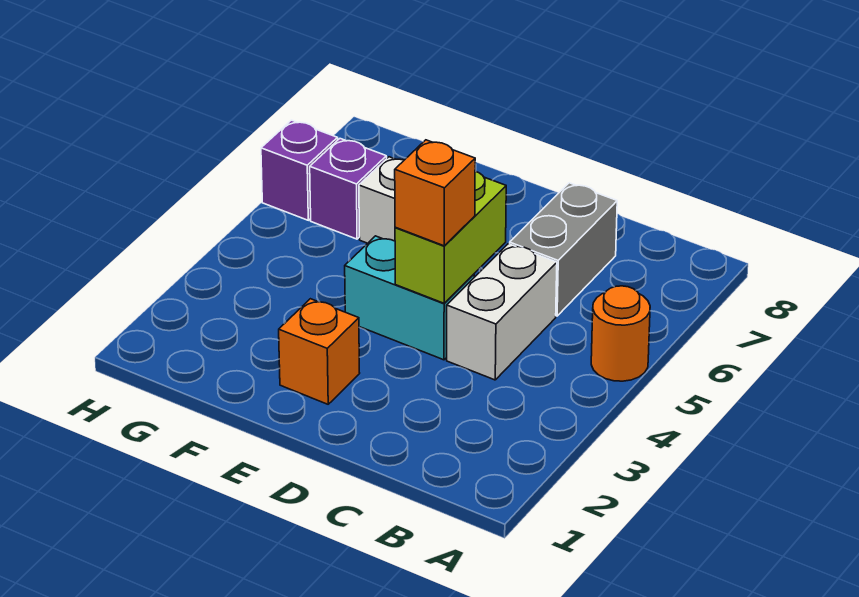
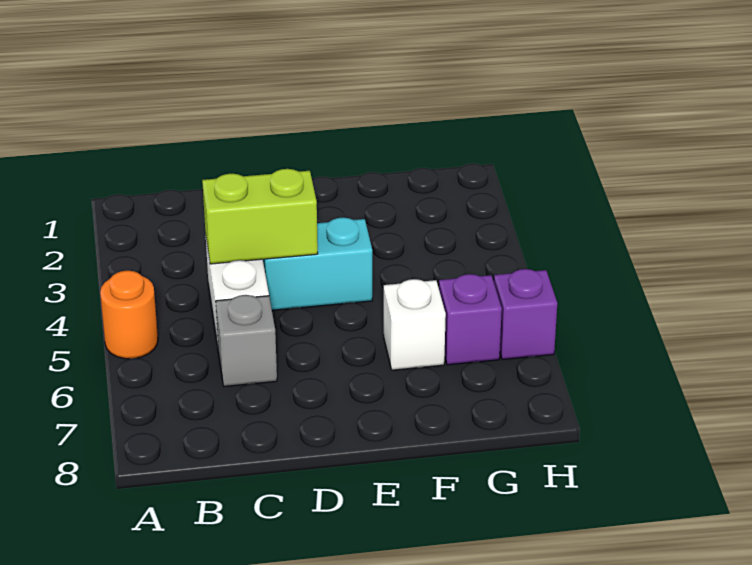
grey 1x2 brick [510,183,617,316] -> grey 1x1 brick [216,295,277,386]
lime 1x2 brick [395,171,506,303] -> lime 1x2 brick turned to [202,169,318,264]
orange 1x1 brick [395,140,475,246] -> none
orange 1x1 brick [279,299,360,404] -> none

